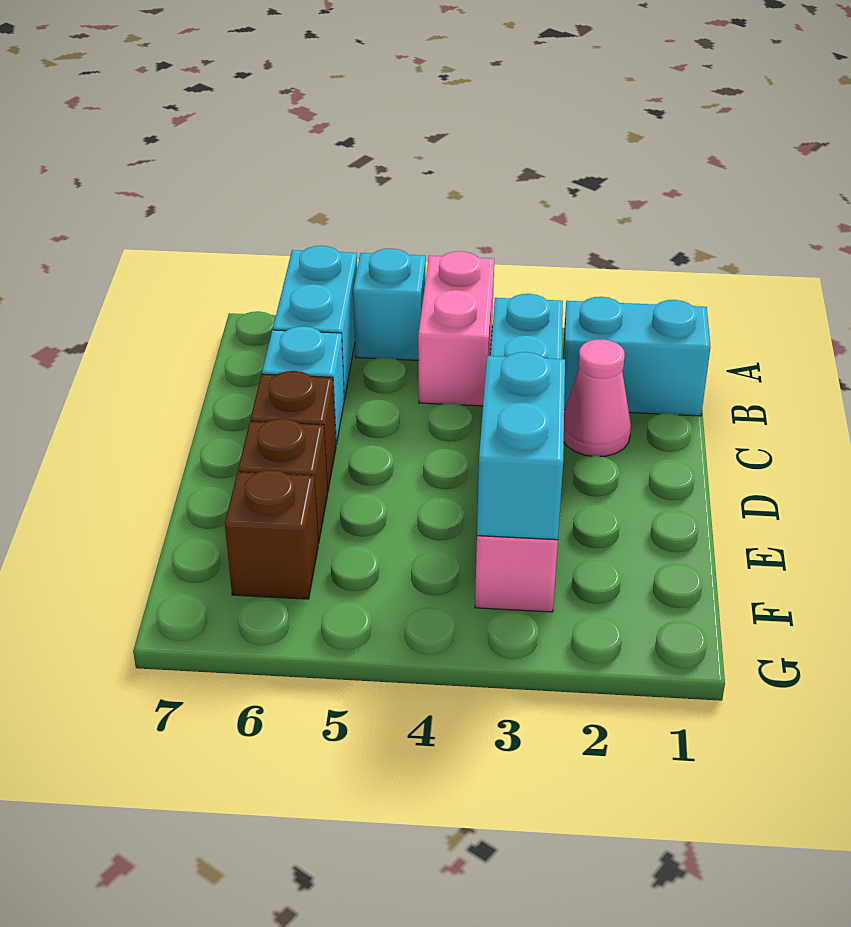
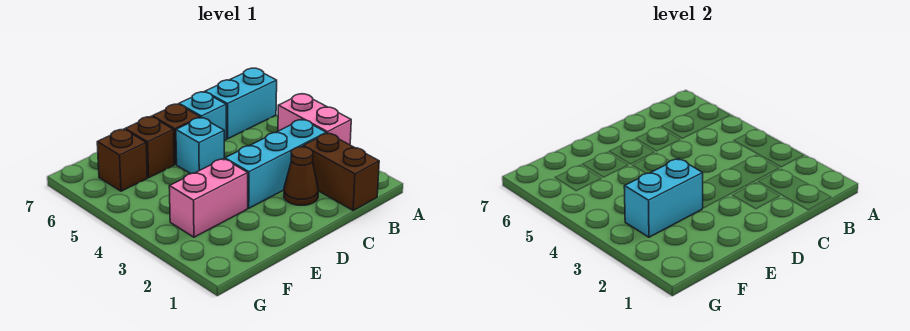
pink 1x2 brick [418,251,494,406] -> pink 1x2 brick turned to [278,94,351,145]
cyan 1x1 brick [353,248,426,360] -> cyan 1x1 brick moved to [176,117,224,174]
cyan 1x2 brick [563,297,710,416] -> brown 1x2 brick [303,133,379,210]
pink 1x1 cone [564,339,631,457] -> brown 1x1 cone [284,147,318,205]

